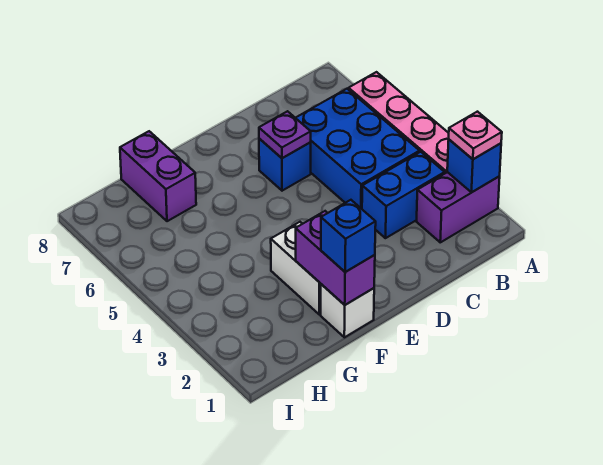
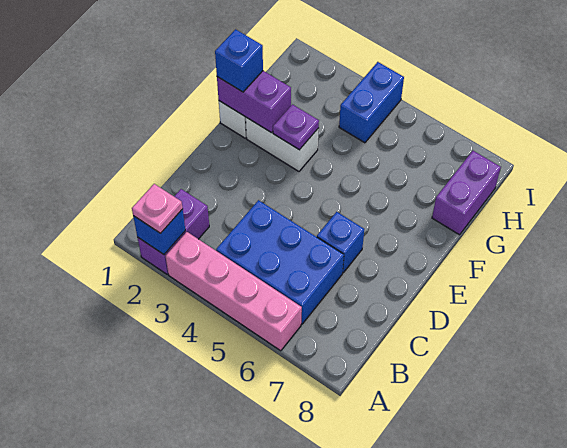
blue 1x2 brick [362,152,445,238] -> blue 1x2 brick moved to [339,62,404,143]
purple 1x1 plate [259,111,311,158] -> purple 1x1 plate moved to [273,104,319,150]
purple 1x2 brick [120,131,196,221] -> purple 1x2 brick turned to [432,151,501,235]

